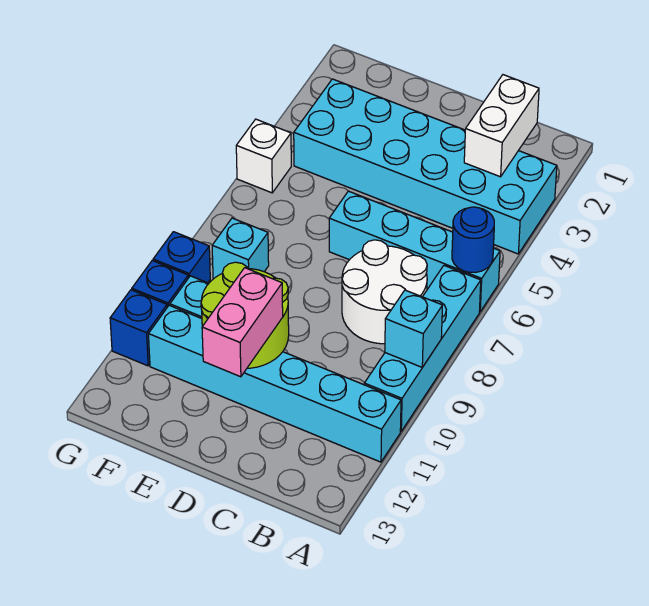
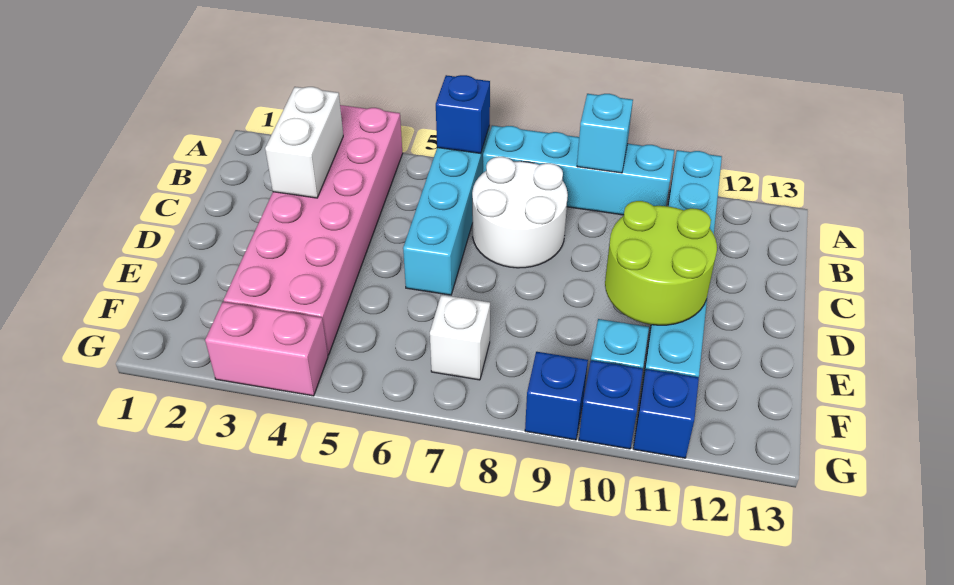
cyan 2x6 brick [294,79,557,254] -> pink 2x6 brick [224,105,403,355]
blue 1x1 round brick [452,207,494,272] -> blue 1x1 brick [436,75,490,154]
white 1x2 brick [464,75,539,177] -> white 1x2 brick turned to [265,87,343,198]
pink 1x2 brick [202,268,283,377] -> pink 1x2 brick moved to [205,302,328,396]
cyan 1x1 brick [212,218,269,279] -> none
white 1x1 brick [236,119,291,193] -> white 1x1 brick moved to [430,295,490,380]

